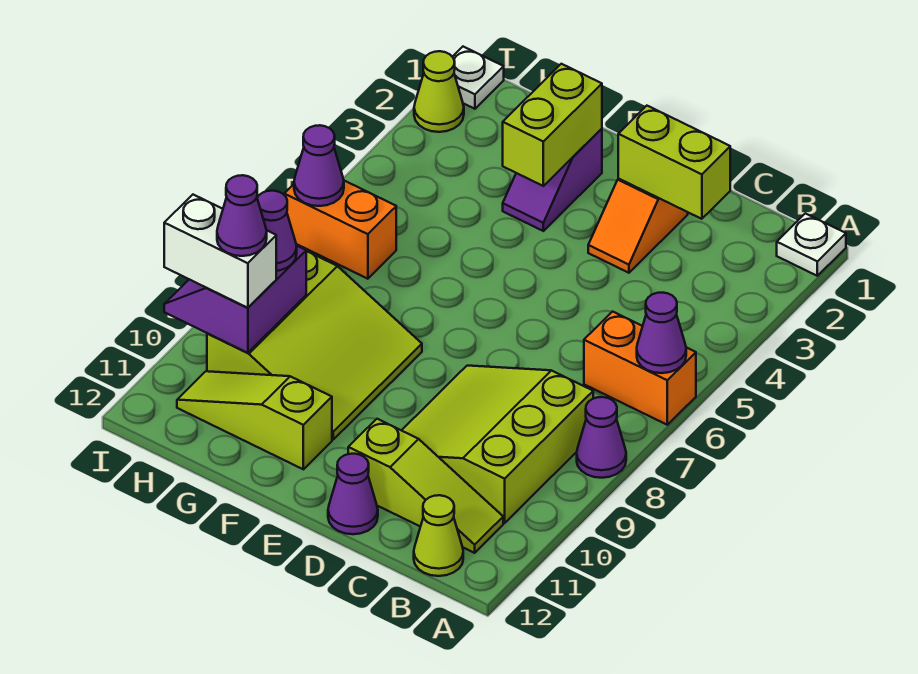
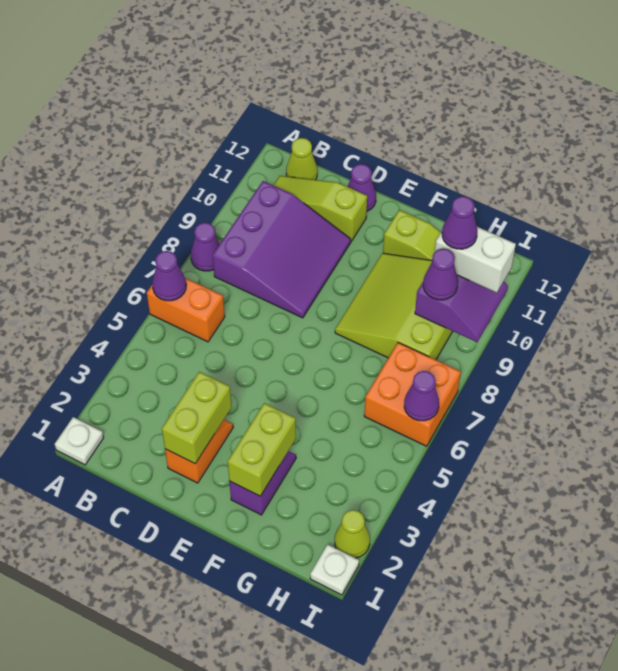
lime 3x3 slope [402,366,593,523] -> purple 3x3 slope [213,181,351,318]
lime 1x2 brick [618,106,730,219] -> lime 1x2 brick turned to [162,372,232,464]
orange 1x2 brick [284,181,396,279] -> orange 2x2 brick [364,343,461,446]

